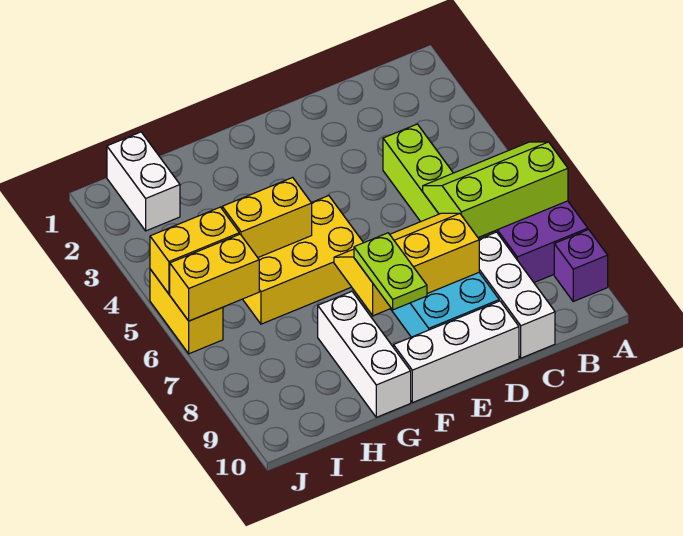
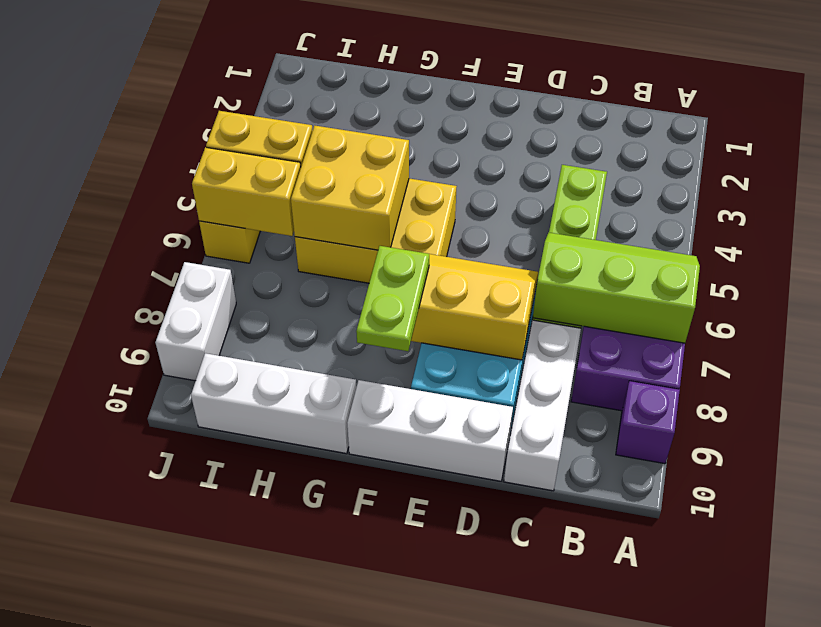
yellow 1x2 brick [222,178,312,257] -> yellow 2x2 brick [291,126,409,250]
white 1x3 brick [318,292,411,417] -> white 1x3 brick turned to [191,353,356,454]
white 1x2 brick [107,132,180,231] -> white 1x2 brick moved to [155,262,236,381]

